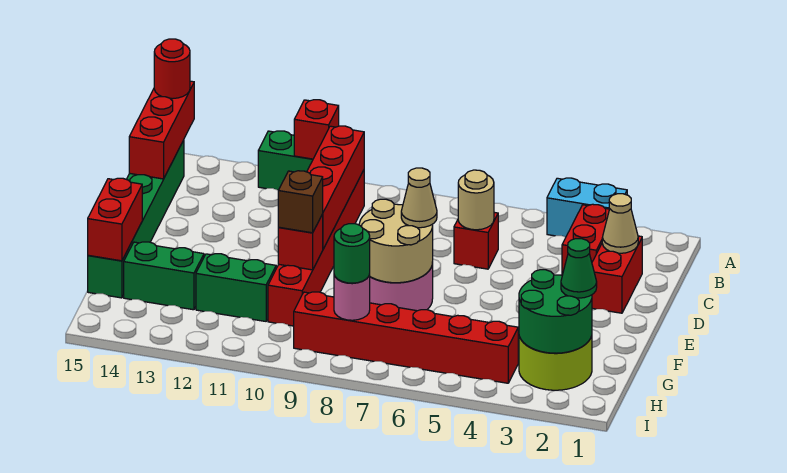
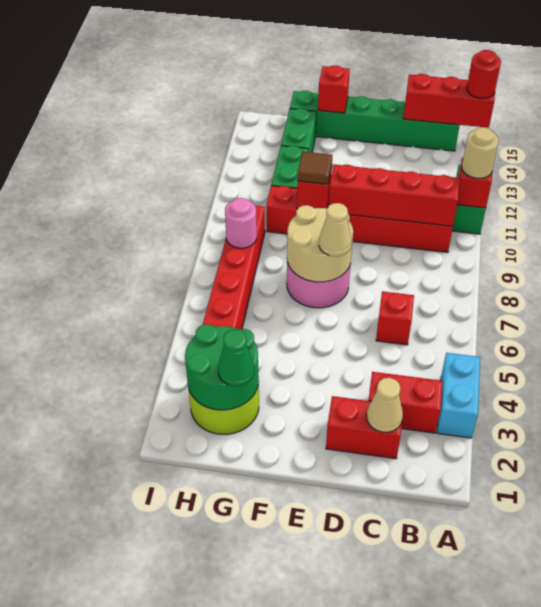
tan 1x1 round brick [458,170,494,230] -> tan 1x1 round brick moved to [462,127,499,178]
brown 1x1 brick [278,171,323,233] -> brown 1x1 tile [298,152,332,184]
red 1x2 brick [88,178,142,261] -> red 1x1 brick [318,65,350,113]
green 1x1 round brick [334,224,370,283] -> none

